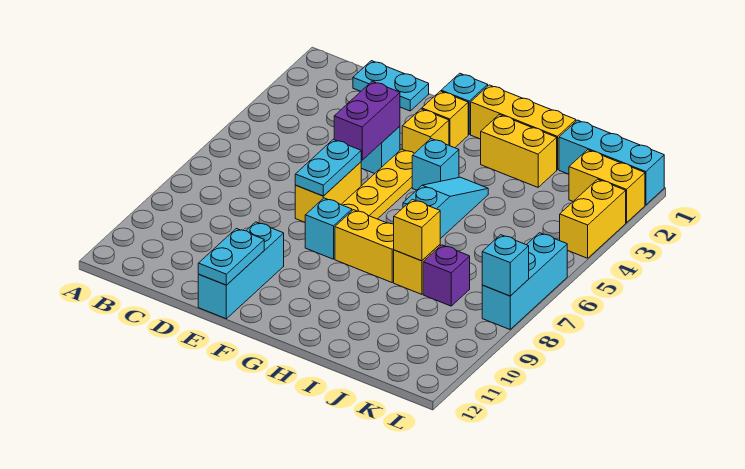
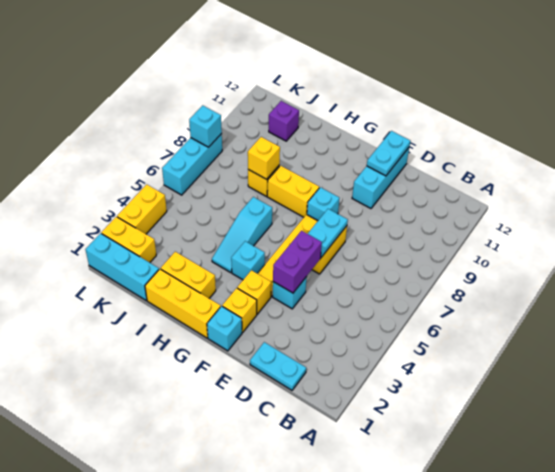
purple 1x1 brick [423,245,470,306] -> purple 1x1 brick moved to [269,101,299,141]

